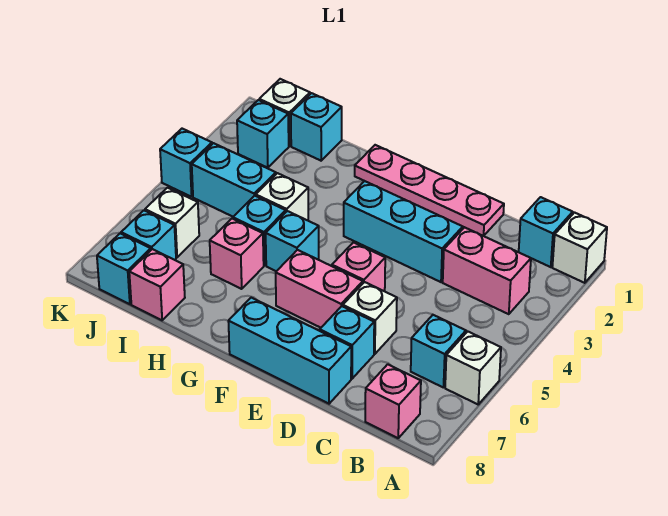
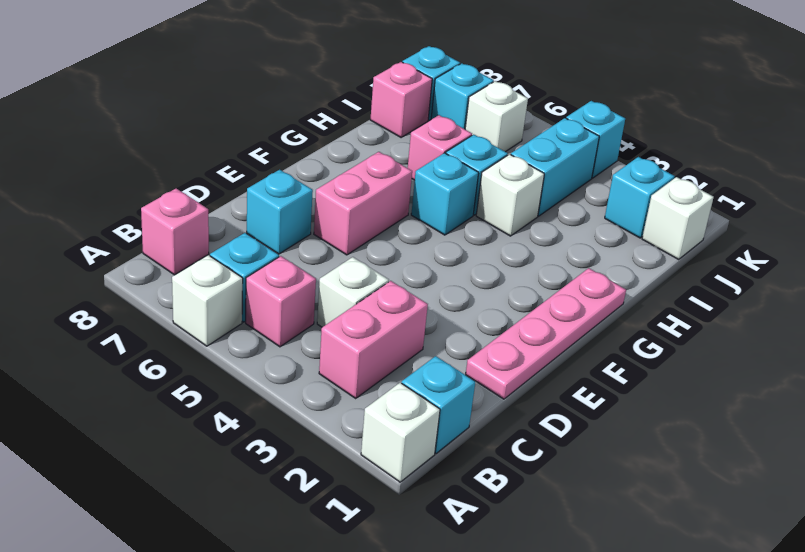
cyan 1x3 brick [344,181,463,282] -> none
white 1x1 brick [343,282,397,354] -> white 1x1 brick moved to [317,257,389,327]
cyan 1x3 brick [228,298,351,404] -> none
pink 1x1 brick [332,242,385,291] -> pink 1x1 brick moved to [246,256,316,347]
cyan 1x1 brick [291,93,342,161] -> none

